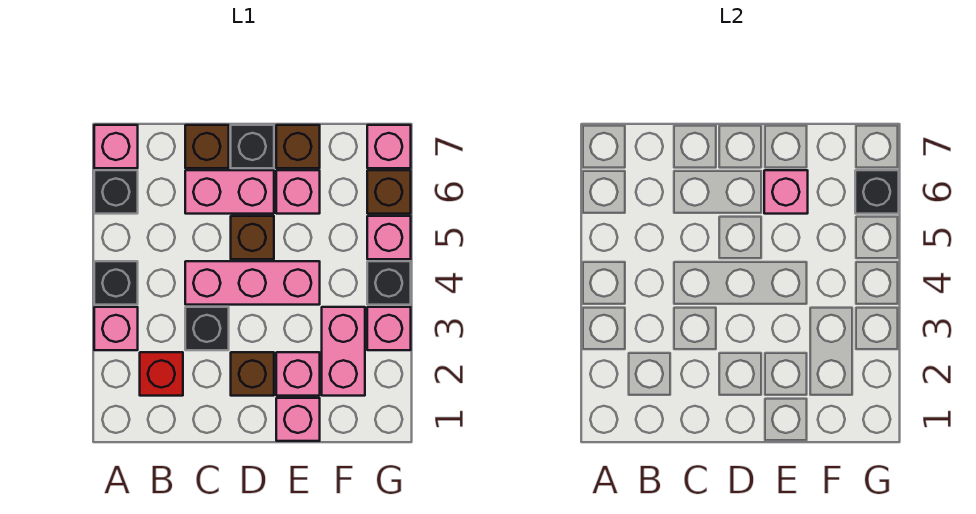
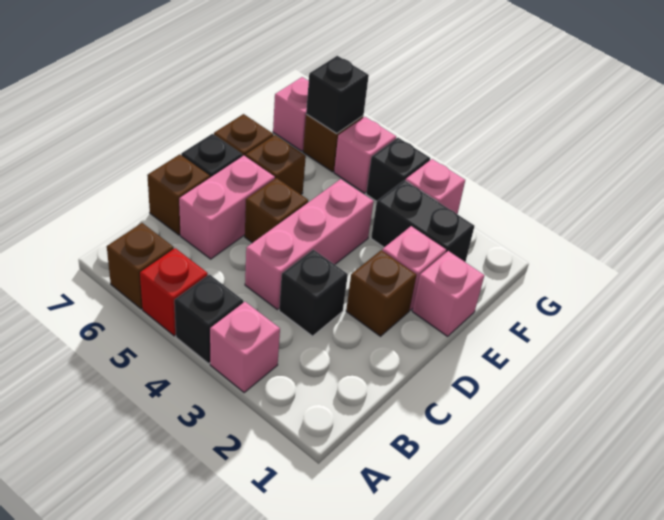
black 1x1 brick [94,170,138,214] -> brown 1x1 brick [107,223,174,309]
pink 1x1 brick [94,125,138,168] -> none
red 1x1 brick [140,352,183,396] -> red 1x1 brick moved to [140,248,208,336]
pink 1x1 brick [276,170,320,214] -> brown 1x1 brick [245,135,306,194]
pink 1x1 brick [764,170,808,214] -> none
pink 1x2 brick [322,307,365,396] -> black 1x2 brick [371,180,474,262]

